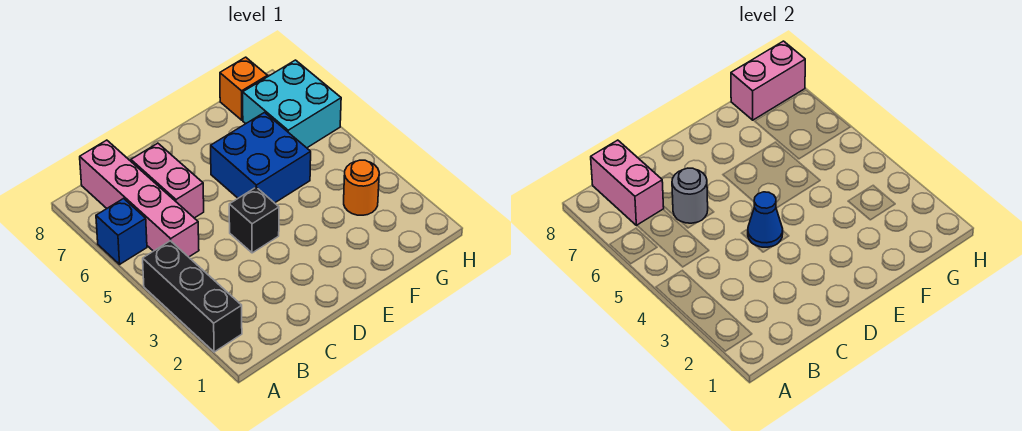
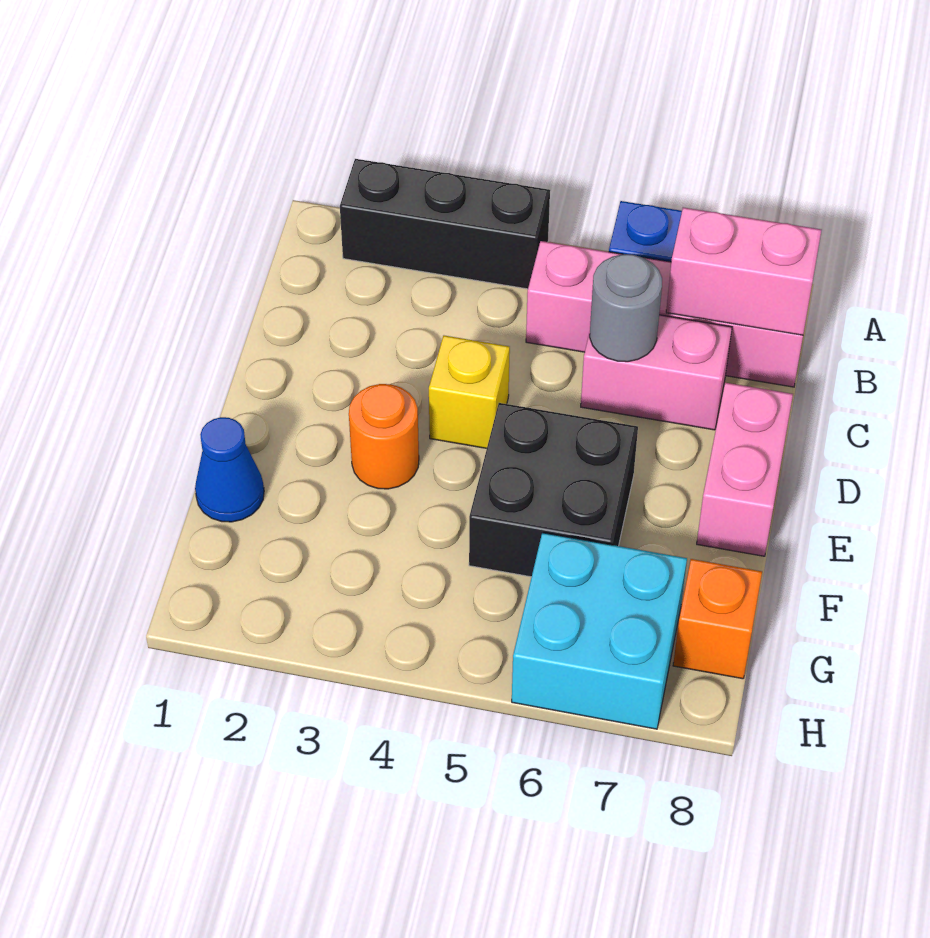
black 1x1 brick [229,187,279,253] -> yellow 1x1 brick [429,336,510,448]
blue 1x1 cone [748,192,783,247] -> blue 1x1 cone moved to [195,417,264,522]
blue 2x2 brick [211,113,311,203] -> black 2x2 brick [469,403,638,577]
orange 1x1 round brick [344,160,379,215] -> orange 1x1 round brick moved to [349,384,419,489]
pink 1x2 brick [731,41,805,120] -> pink 1x2 brick moved to [697,383,793,556]

